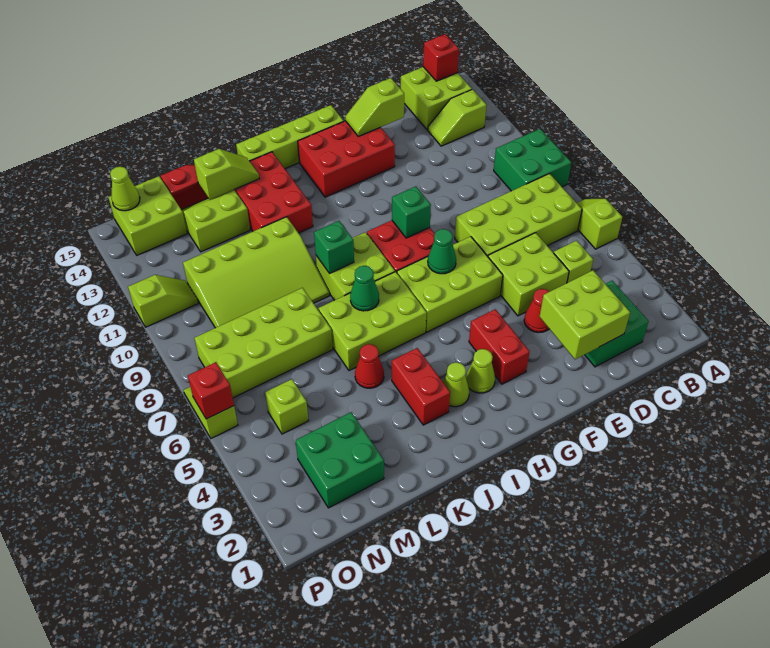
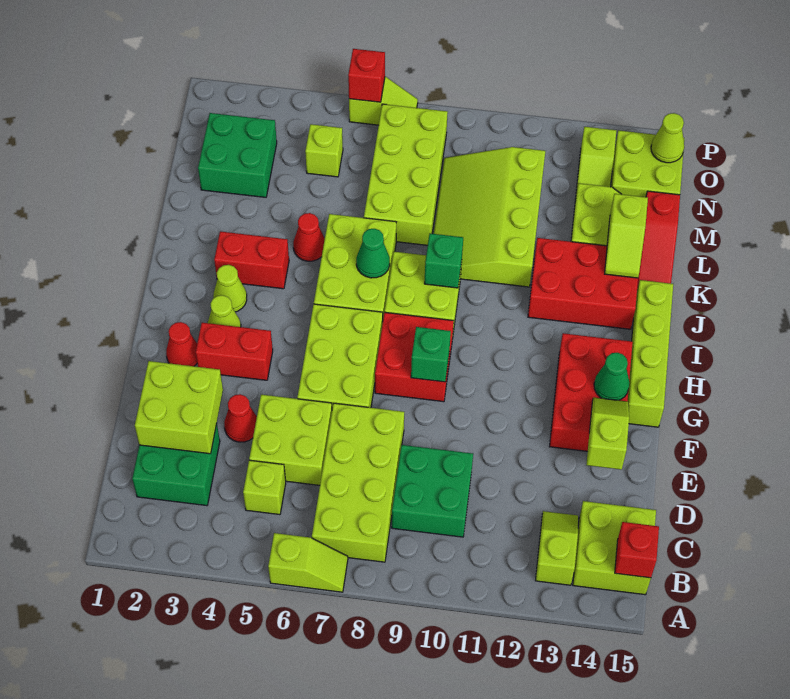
green 2x2 brick [494,129,571,191] -> green 2x2 brick moved to [392,445,473,537]
none -> red 1x1 cone [166,322,197,366]
green 1x1 cone [428,229,456,274] -> green 1x1 cone moved to [594,353,629,400]
lime 1x2 slope [128,275,198,327] -> lime 1x2 slope moved to [575,127,616,200]

